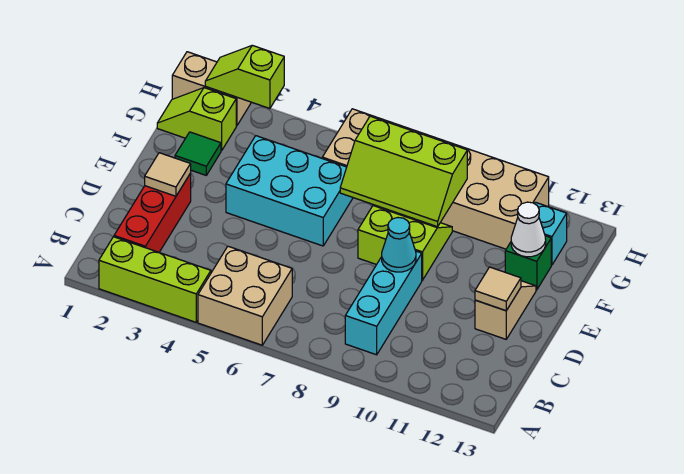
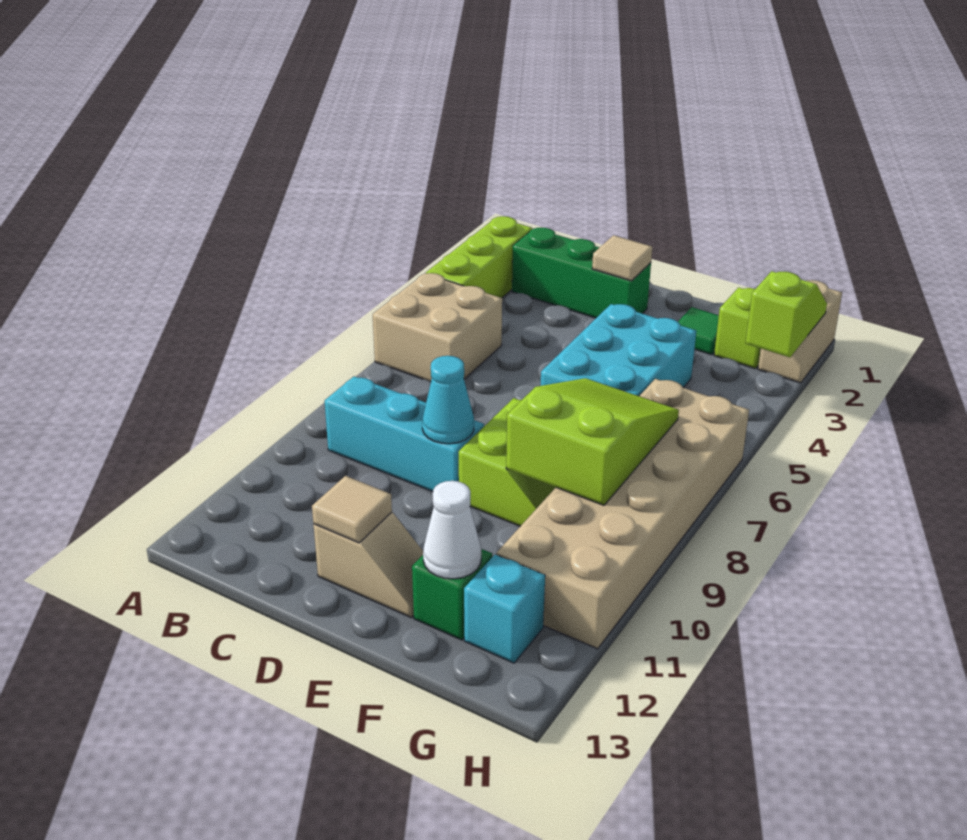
red 1x3 brick [114,173,191,252] -> green 1x3 brick [512,228,651,318]
lime 2x3 slope [340,116,467,227] -> lime 2x3 slope turned to [506,378,679,505]

